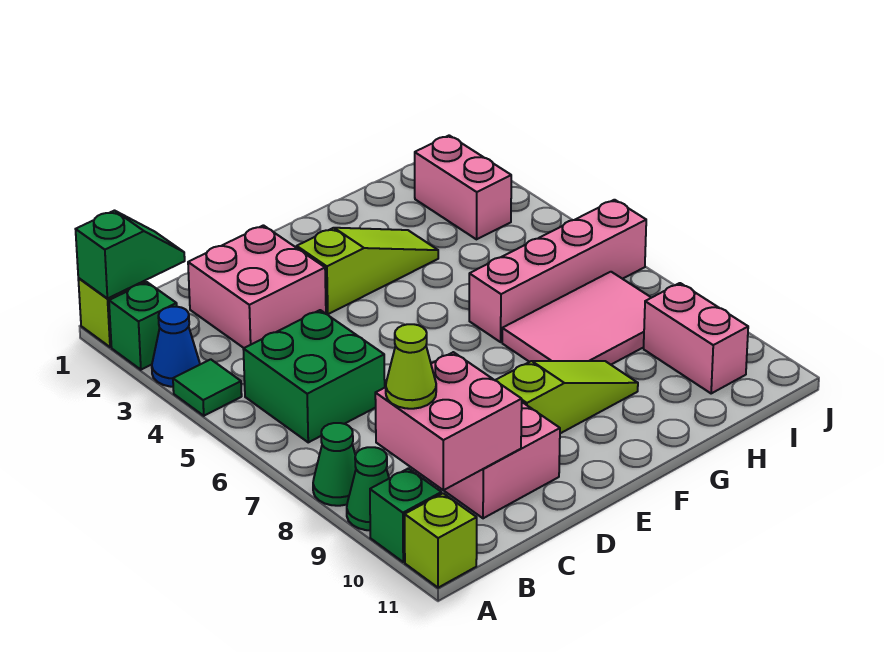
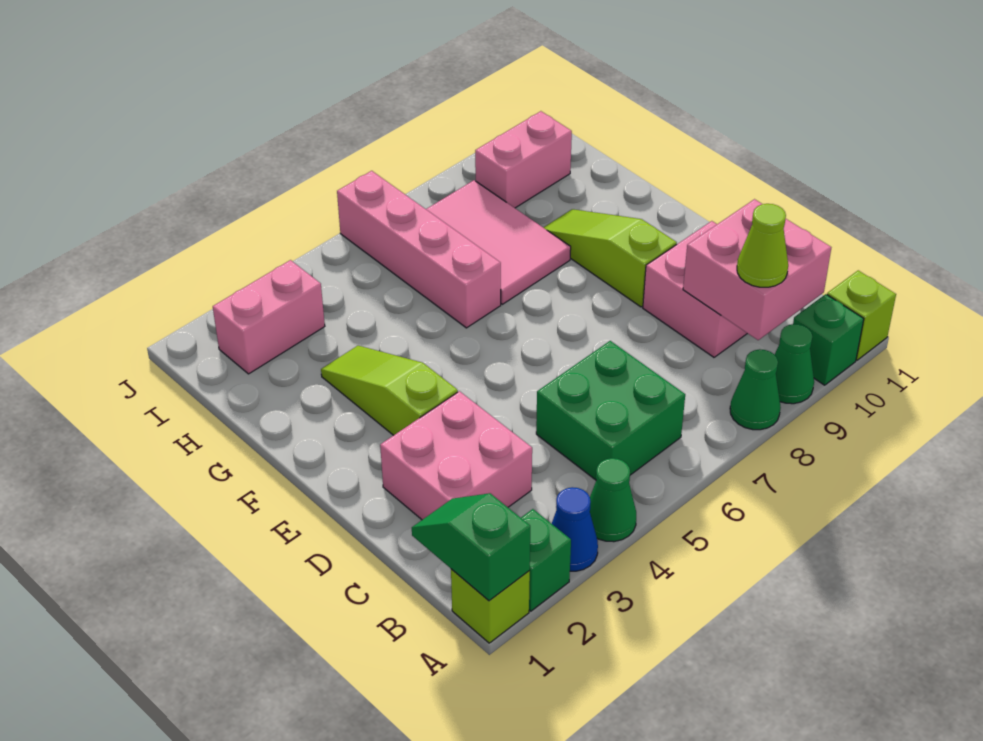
green 1x1 tile [173,359,242,416] -> green 1x1 cone [590,458,636,542]

